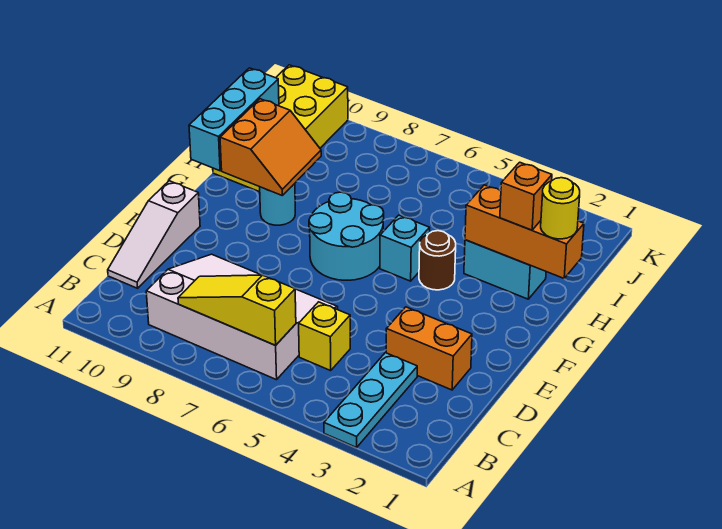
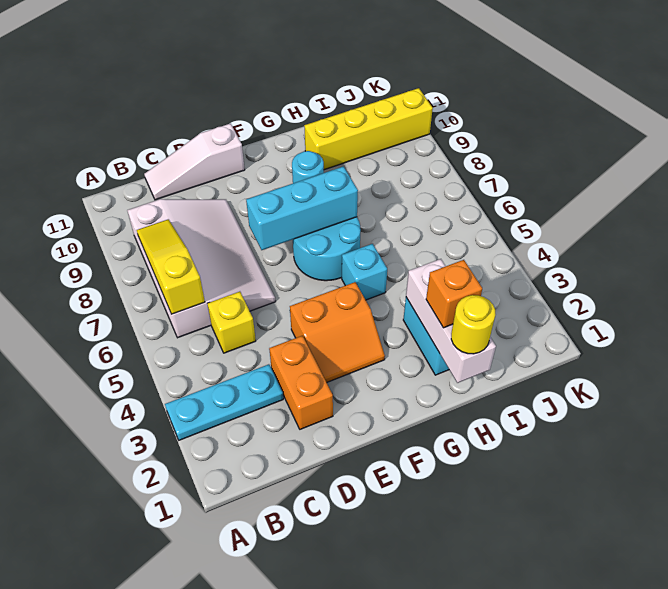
brown 1x1 round brick [419,231,456,290] -> none
orange 2x2 slope [220,99,321,195] -> orange 2x2 slope moved to [290,282,385,382]
cyan 1x3 brick [189,68,279,171] -> cyan 1x3 brick moved to [246,166,358,250]
orange 1x3 brick [465,185,584,278] -> white 1x3 brick [406,259,496,383]
yellow 2x4 brick [213,65,348,192] -> yellow 1x4 brick [304,88,433,170]

